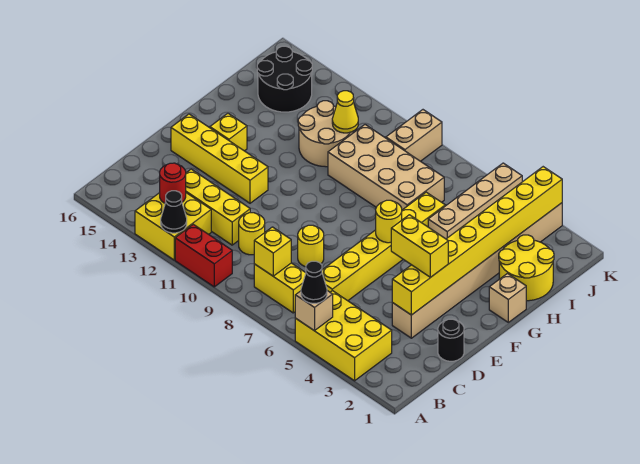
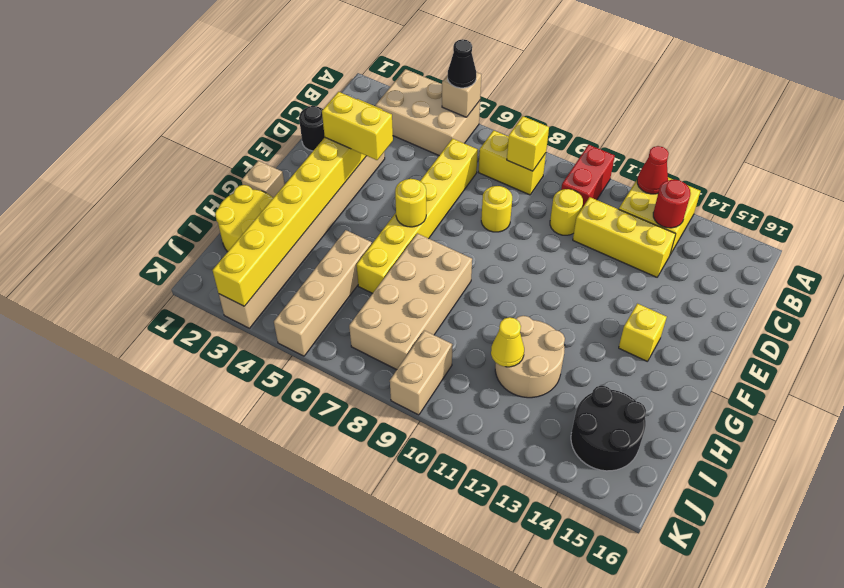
yellow 2x3 brick [295,291,392,381] -> tan 2x3 brick [376,69,480,155]
red 1x2 brick [175,224,232,287] -> red 1x2 brick turned to [561,145,615,208]
black 1x1 cone [161,191,187,233] -> red 1x1 cone [637,146,669,194]
yellow 1x4 brick [171,114,268,203] -> none
tan 2x4 brick [328,125,444,210] -> tan 2x4 brick turned to [349,233,472,370]

